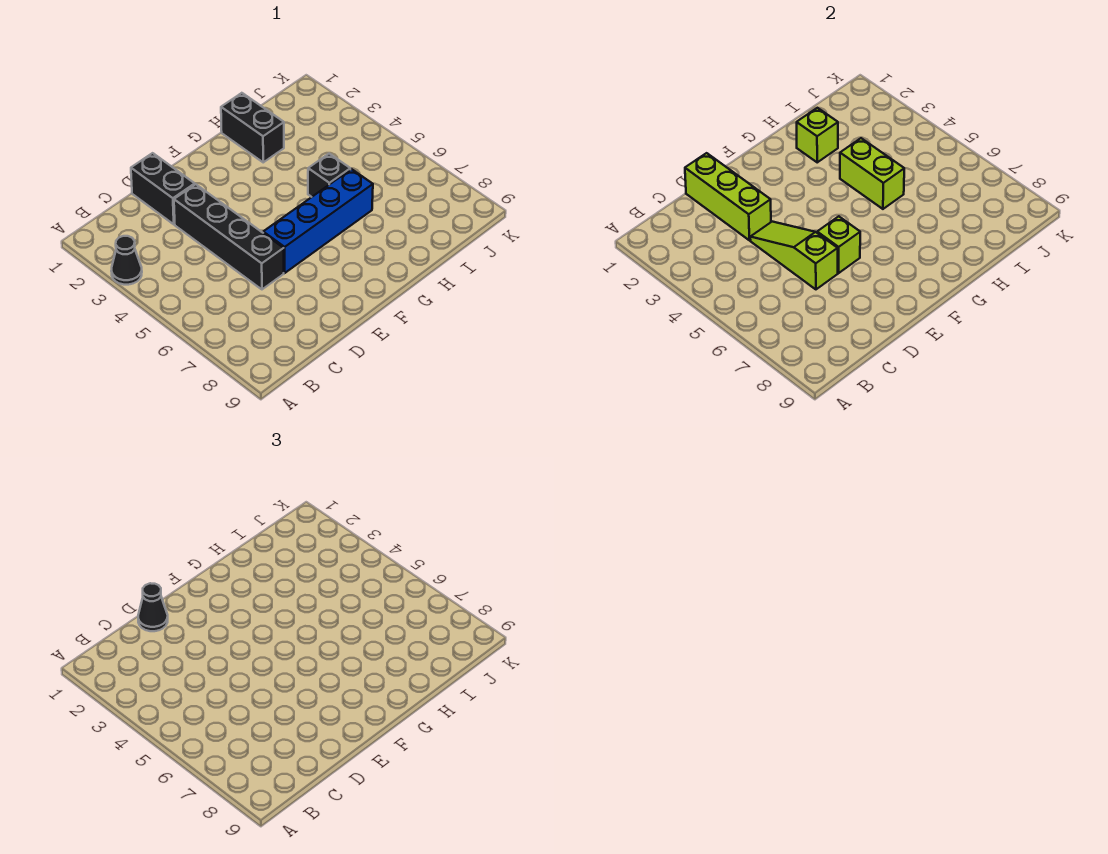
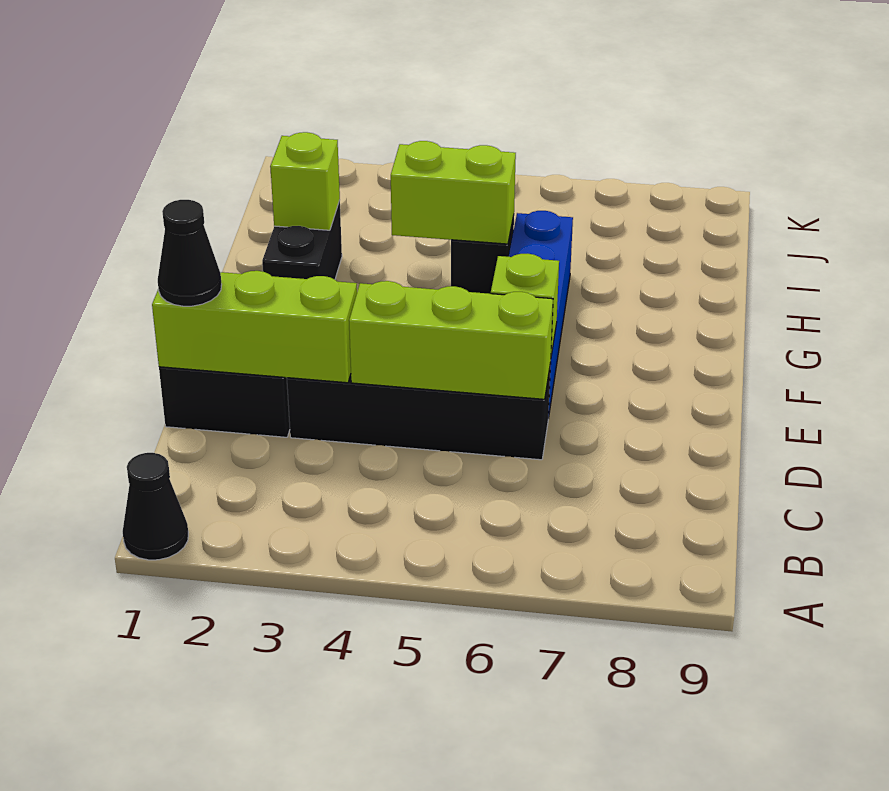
black 1x1 cone [111,236,142,285] -> black 1x1 cone moved to [123,453,188,560]
lime 1x3 slope [750,222,838,289] -> lime 1x3 brick [349,281,553,399]
black 1x2 brick [221,93,284,162] -> black 1x2 brick turned to [262,200,342,279]

